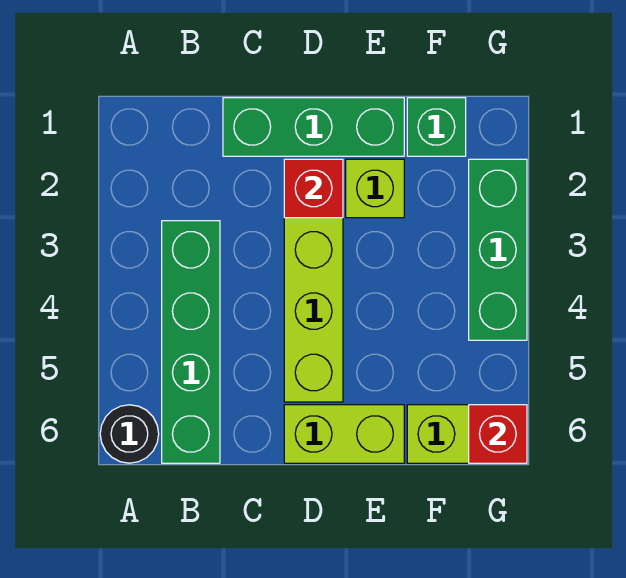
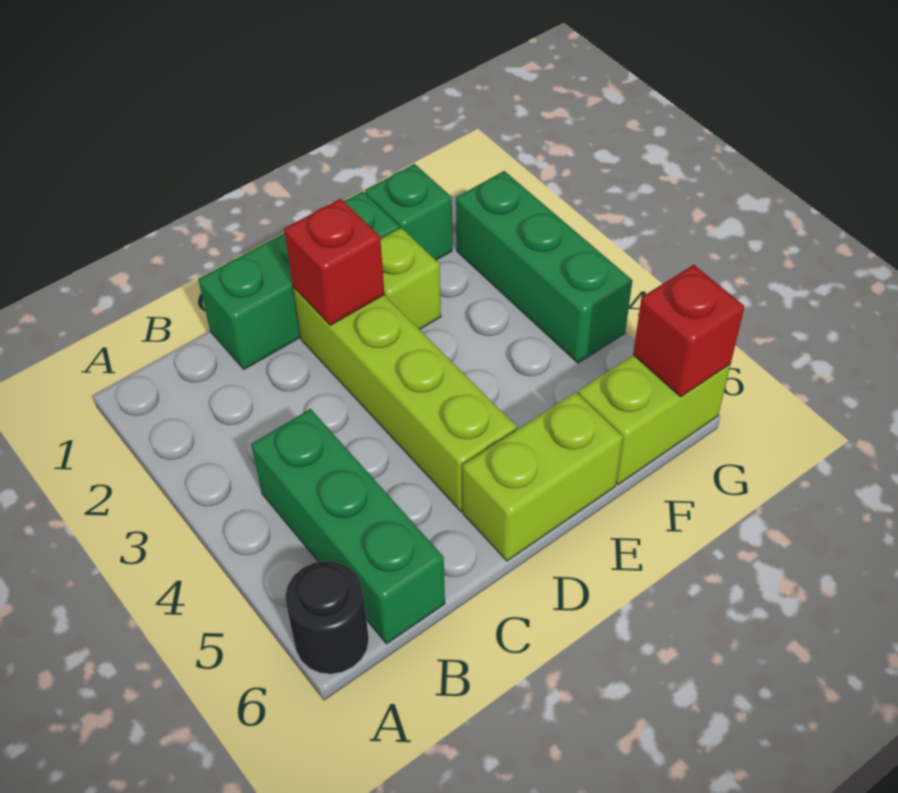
green 1x4 brick [162,221,220,463] -> green 1x3 brick [251,409,445,644]

